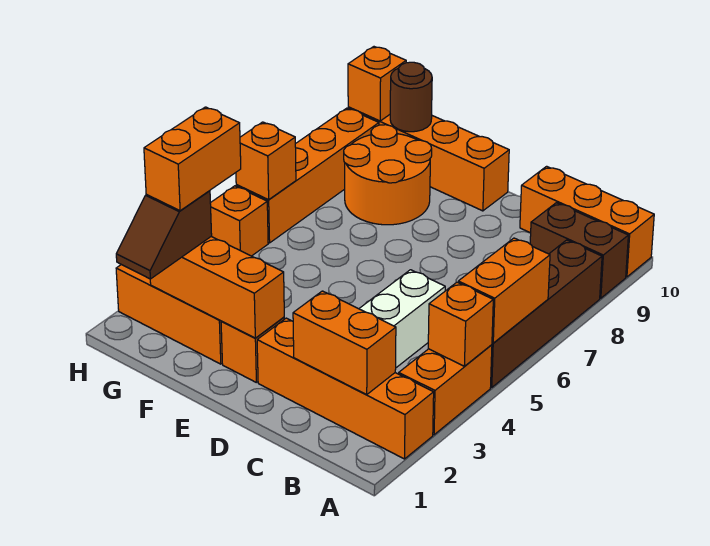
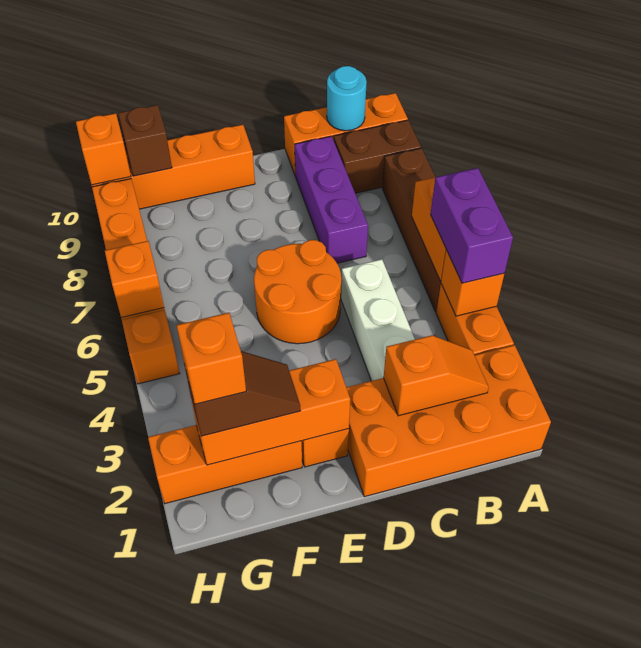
orange 1x4 brick [257,318,434,459] -> orange 2x4 brick [346,345,551,497]
none -> purple 1x2 brick [431,168,513,283]
orange 1x2 brick [293,291,396,394] -> orange 1x2 slope [384,335,489,416]
none -> cyan 1x1 round brick [327,66,367,131]
none -> purple 1x3 brick [295,136,368,263]
orange 2x2 round brick [344,125,432,225] -> orange 2x2 round brick moved to [254,240,341,344]
brown 1x2 slope [116,191,212,279] -> brown 1x2 slope turned to [185,351,301,436]
orange 1x2 brick [144,107,241,211] -> orange 1x1 brick [177,313,246,404]
brown 1x1 round brick [390,62,432,132] -> brown 1x1 brick [118,105,172,176]

